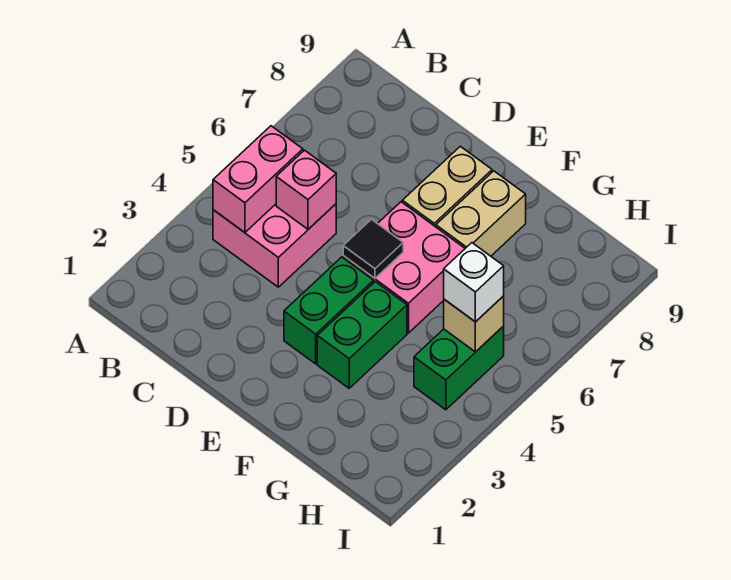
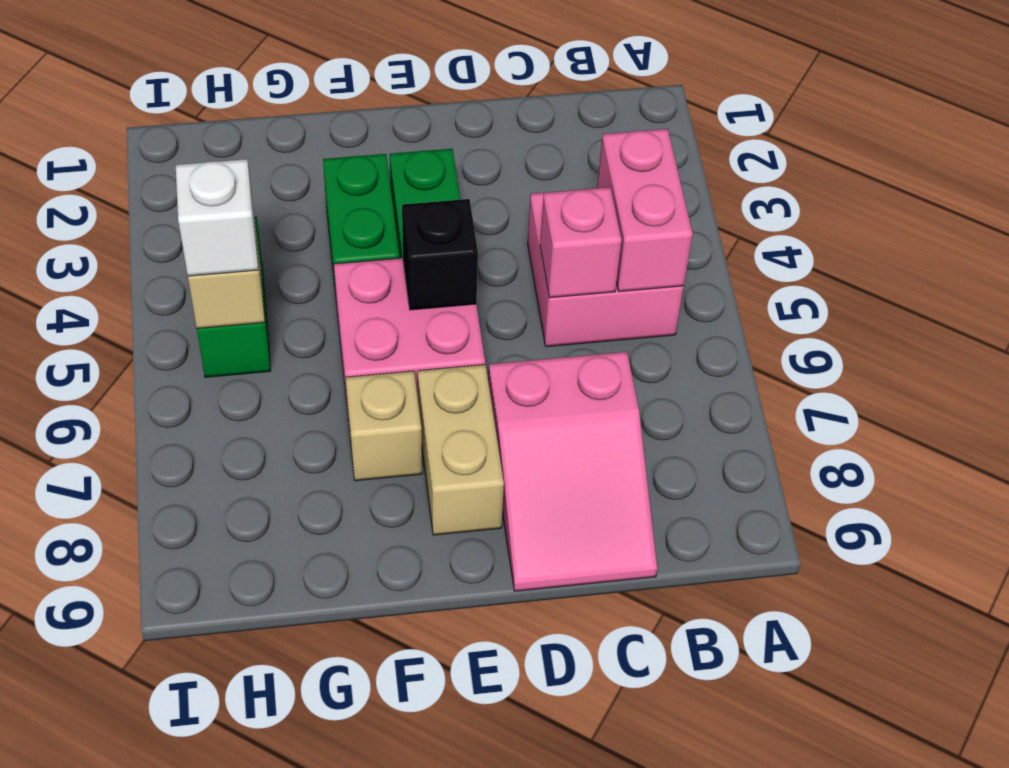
none -> pink 2x3 slope [488,352,657,591]
black 1x1 tile [343,219,403,278] -> black 1x1 brick [402,199,478,310]
tan 1x2 brick [436,171,526,256] -> tan 1x1 brick [346,371,422,481]

